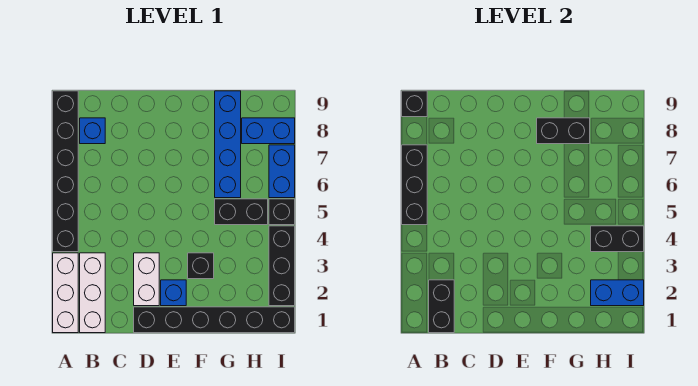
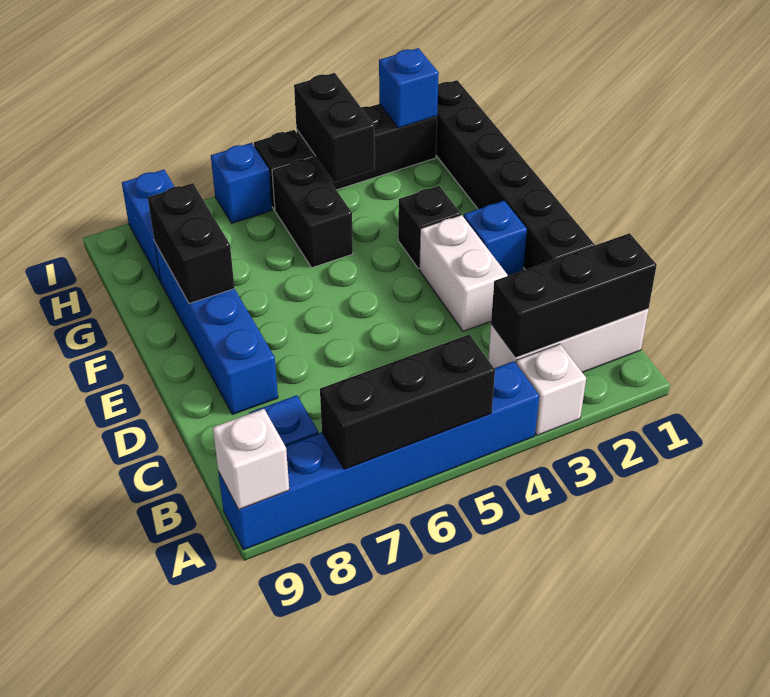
white 1x3 brick [53,253,78,333] -> white 1x1 brick [516,344,586,435]
black 1x6 brick [53,91,78,252] -> blue 1x6 brick [218,361,539,550]
black 1x1 brick [402,91,427,117] -> white 1x1 brick [213,409,289,510]
black 1x2 brick [429,280,454,333] -> black 1x3 brick [491,233,657,358]
white 1x2 brick [134,253,159,306] -> white 1x2 brick turned to [419,215,508,331]
blue 1x4 brick [215,91,241,198] -> blue 1x4 brick turned to [155,243,278,414]
blue 1x2 brick [591,280,644,306] -> blue 1x1 brick [379,48,439,128]
blue 1x2 brick [269,145,295,198] -> blue 1x1 brick [211,143,272,223]

